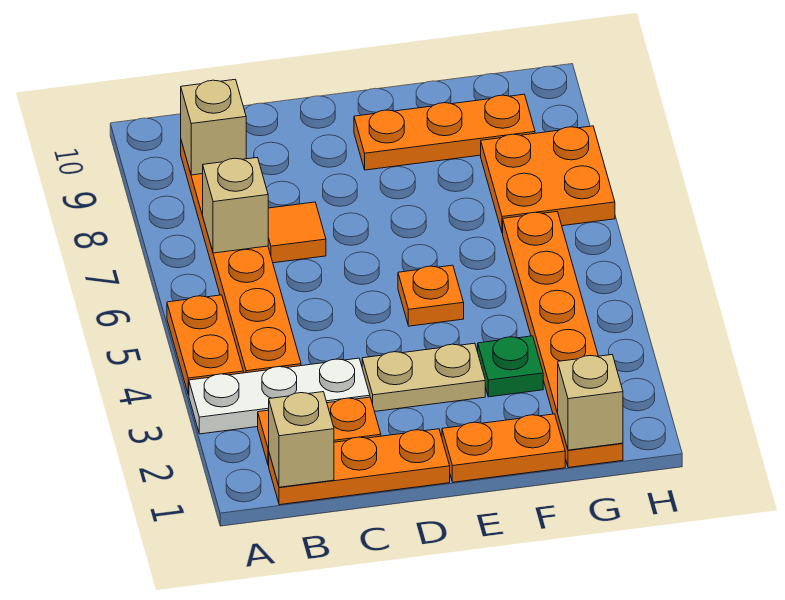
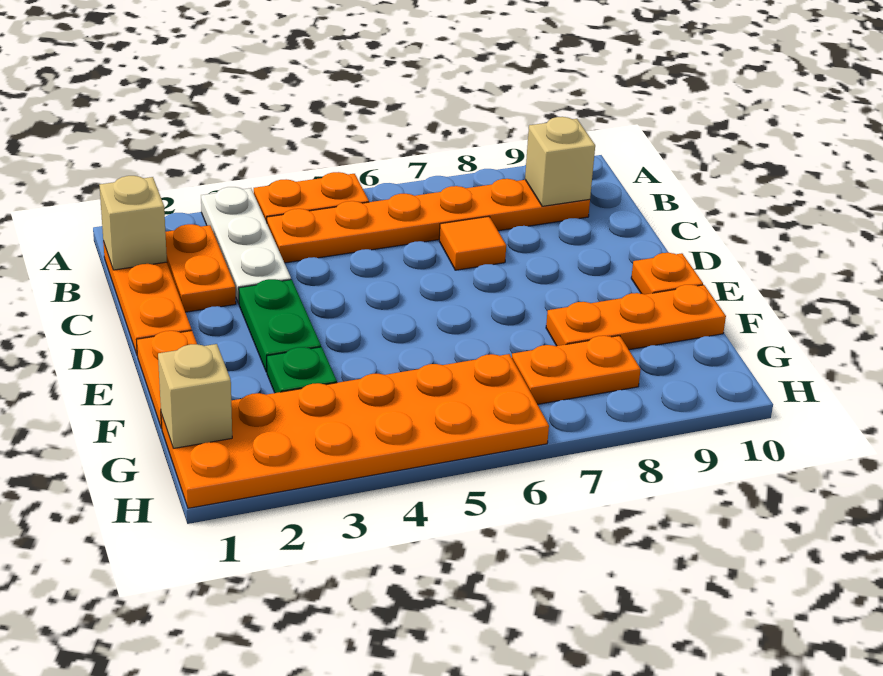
tan 1x1 brick [203,158,268,253] -> none
tan 1x2 plate [362,343,485,412] -> green 1x2 plate [239,279,321,372]
orange 1x1 plate [398,265,464,326] -> orange 1x1 plate moved to [631,253,703,294]
orange 1x3 plate [354,94,535,170] -> orange 1x3 plate turned to [546,285,726,350]
orange 1x6 plate [503,212,623,468] -> orange 2x6 plate [161,354,549,508]
orange 2x2 plate [481,126,615,233] -> orange 1x2 plate [512,336,641,404]

